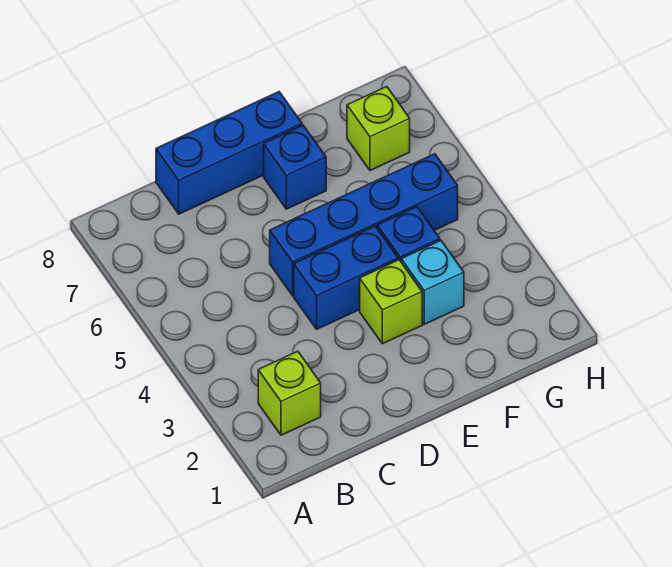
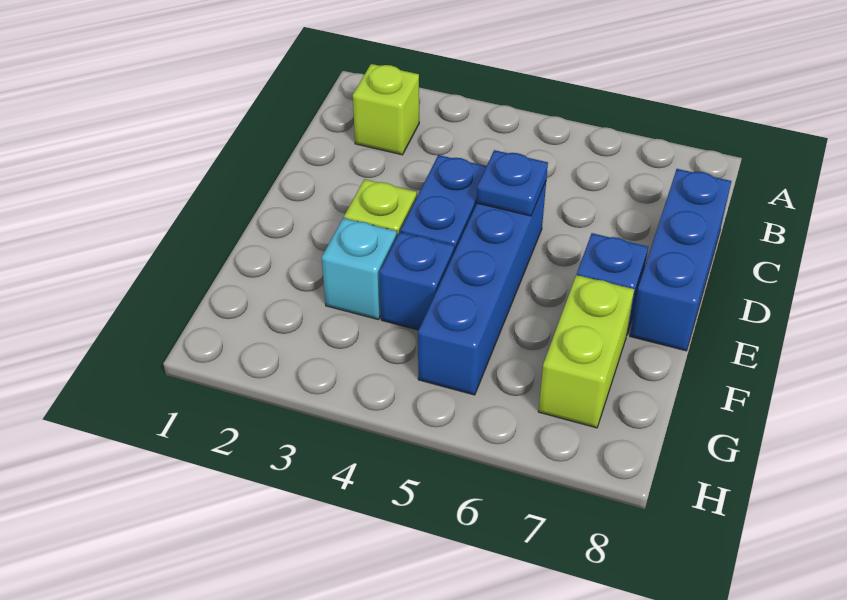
none -> blue 1x1 plate [477,150,548,216]
lime 1x1 brick [347,87,410,171] -> lime 1x2 brick [538,275,634,428]

